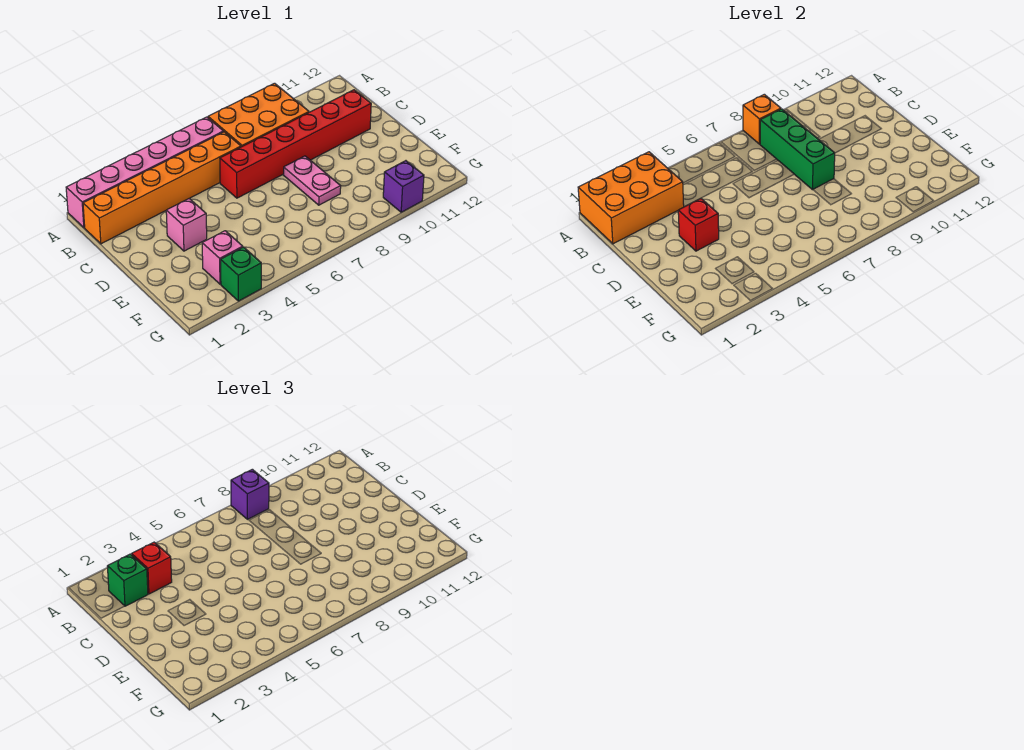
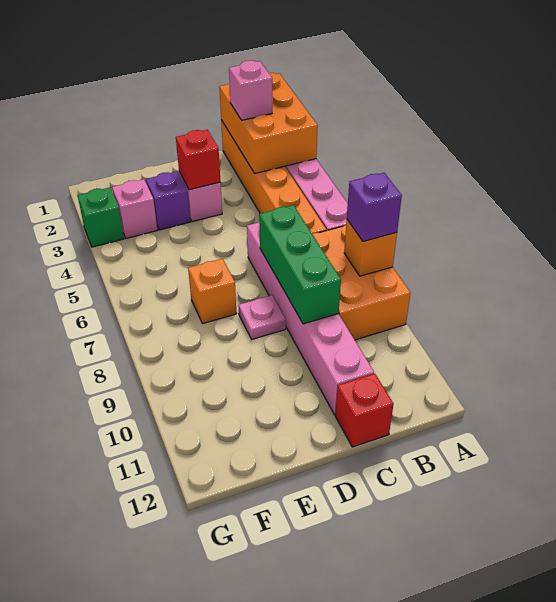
green 1x1 brick [107,554,148,606] -> pink 1x1 brick [229,60,272,120]
red 1x1 brick [132,542,172,594] -> red 1x1 brick moved to [335,374,394,447]
green 1x3 brick [760,109,835,190] -> green 1x3 brick turned to [259,205,341,324]
red 1x6 brick [220,90,371,198] -> pink 1x6 brick [247,222,374,415]
pink 1x2 plate [284,156,341,205] -> pink 1x1 plate [238,295,286,339]
none -> orange 1x1 brick [188,259,237,324]
purple 1x1 brick [383,161,424,212] -> purple 1x1 brick moved to [146,172,190,230]

